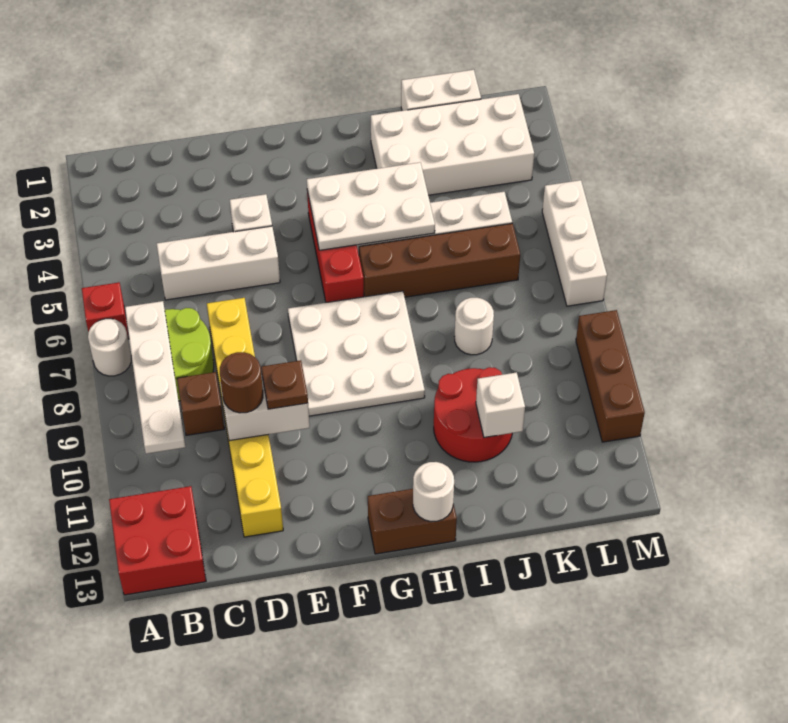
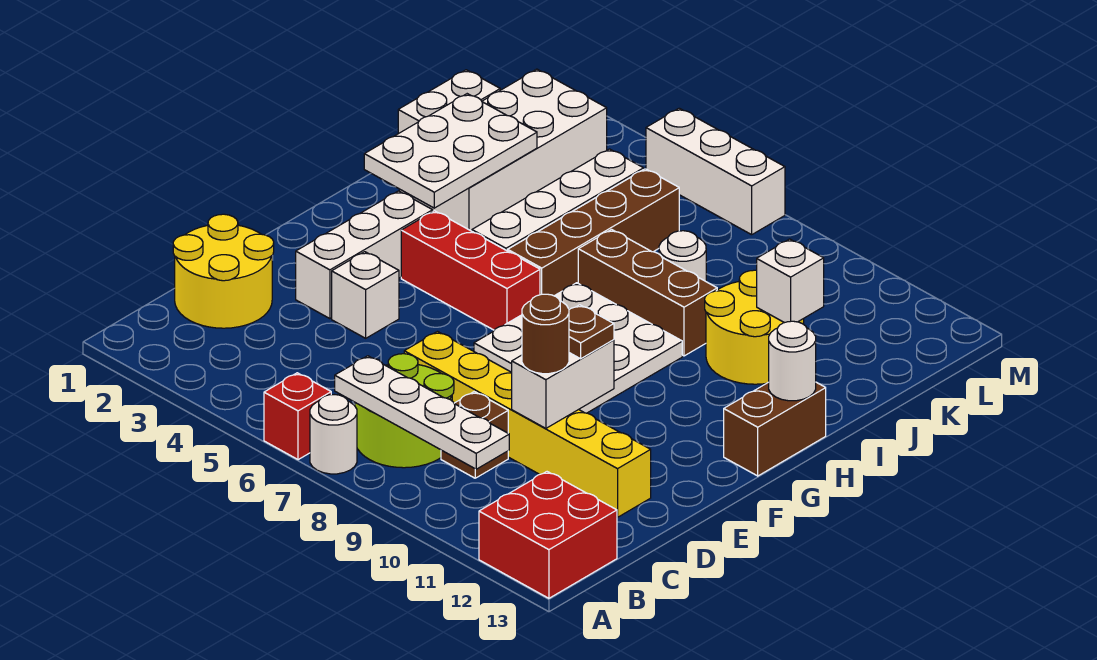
none -> yellow 2x2 round brick [173,214,274,328]
white 1x3 brick [157,226,280,300] -> white 1x3 brick moved to [296,191,433,319]
white 2x3 plate [307,162,435,250] -> white 2x3 plate moved to [364,94,537,208]
red 2x2 round brick [434,367,512,462] -> yellow 2x2 round brick [705,270,804,384]
brown 1x3 brick [576,310,645,442] -> brown 1x3 brick moved to [578,230,717,356]

